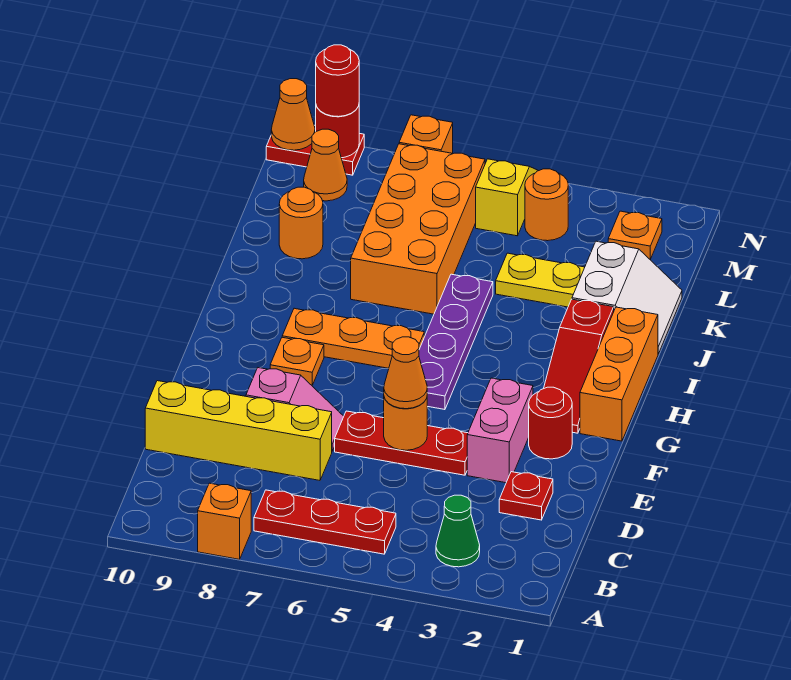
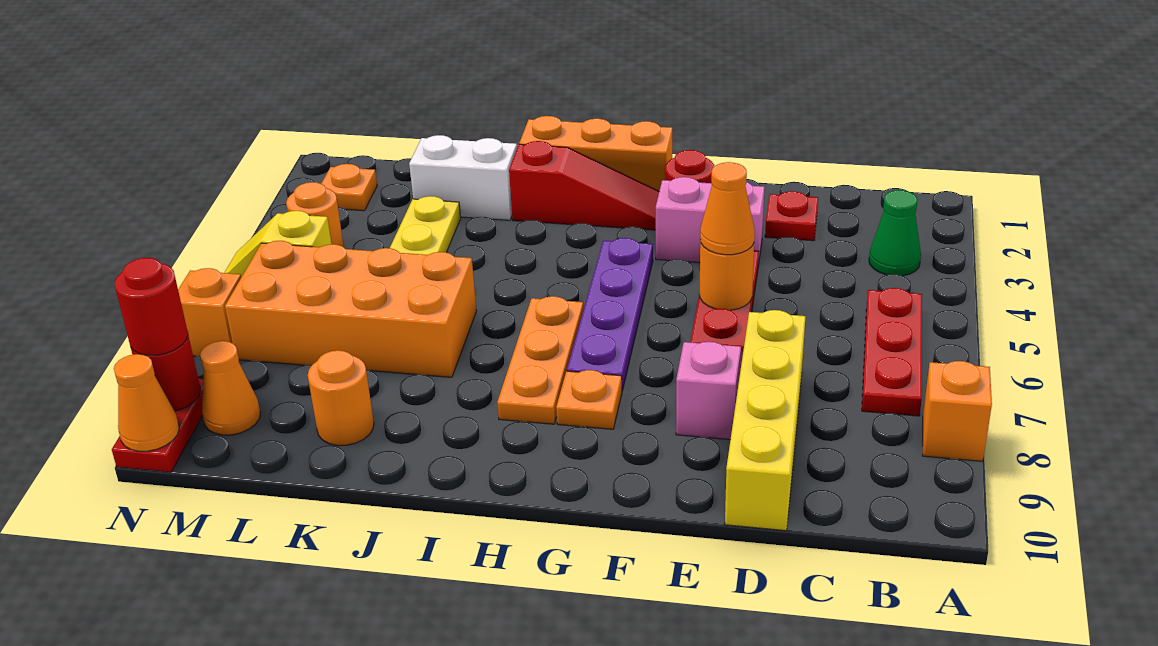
purple 1x4 plate [419,274,493,410] -> purple 1x4 plate turned to [567,238,653,391]

